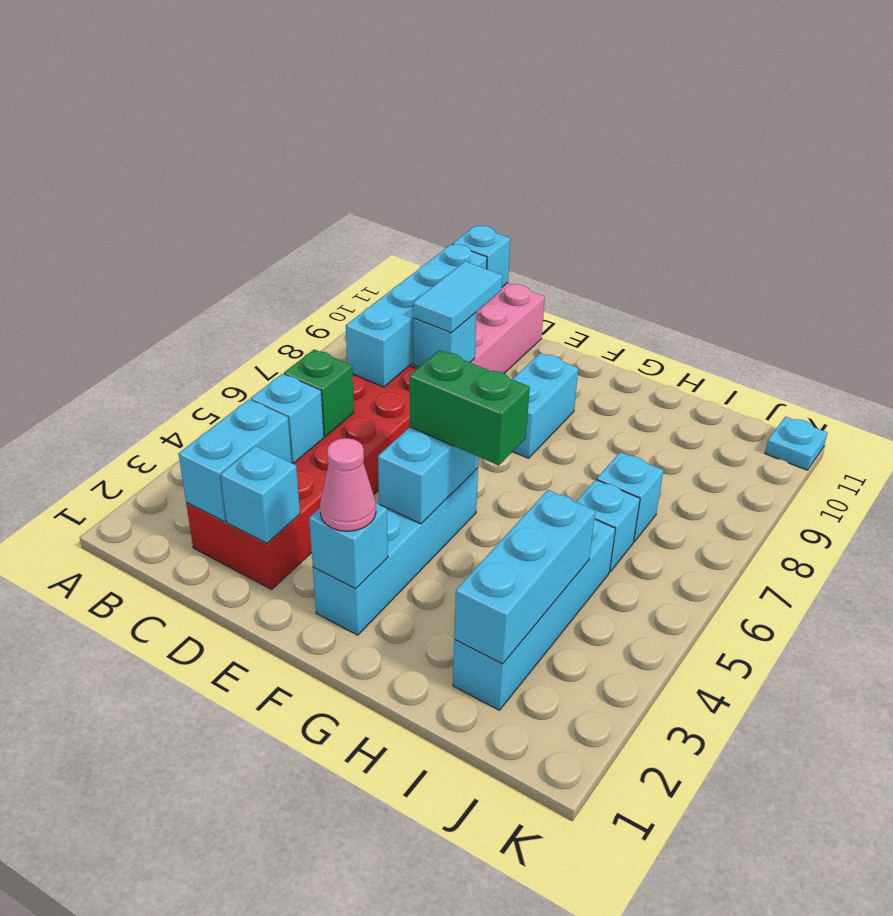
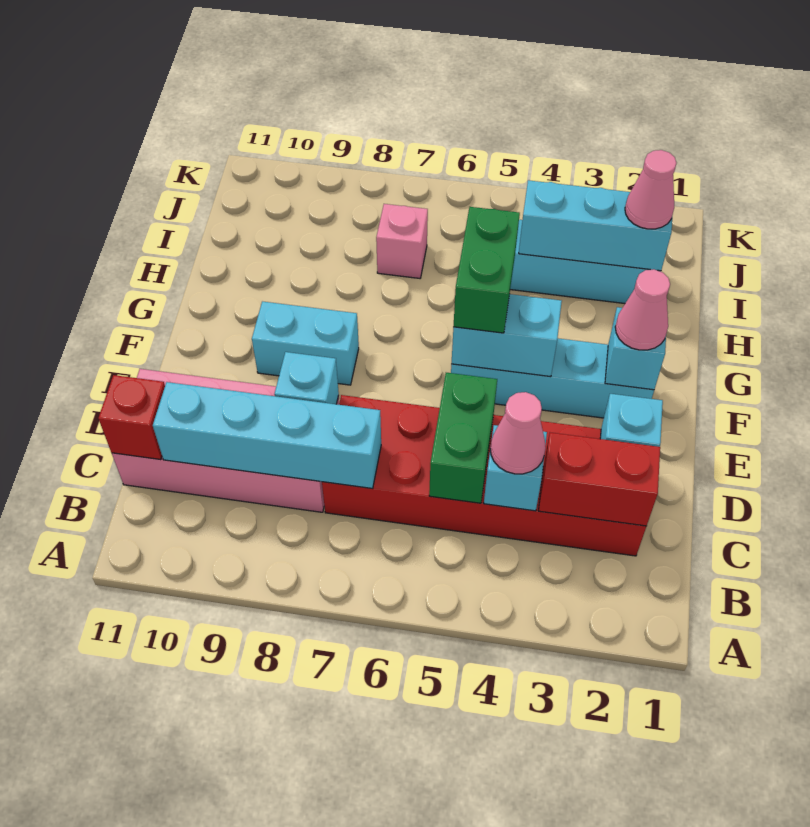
cyan 1x2 brick [179,399,292,522] -> red 1x2 brick [539,433,660,526]
none -> pink 1x1 cone [491,392,546,474]
green 1x1 brick [284,349,354,437] -> green 1x2 brick [429,373,497,503]
cyan 1x1 brick [453,226,510,287] -> red 1x1 brick [98,375,165,460]
cyan 1x2 tile [413,262,502,333] -> none
none -> pink 1x1 cone [625,150,676,229]
cyan 1x1 brick [576,480,640,572] -> none
cyan 1x1 brick [597,452,663,542] -> pink 1x1 brick [376,204,428,278]
cyan 1x1 plate [765,417,827,470] -> none

